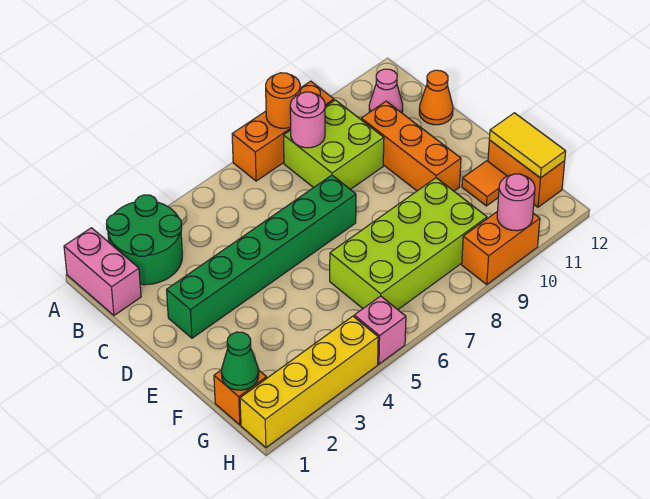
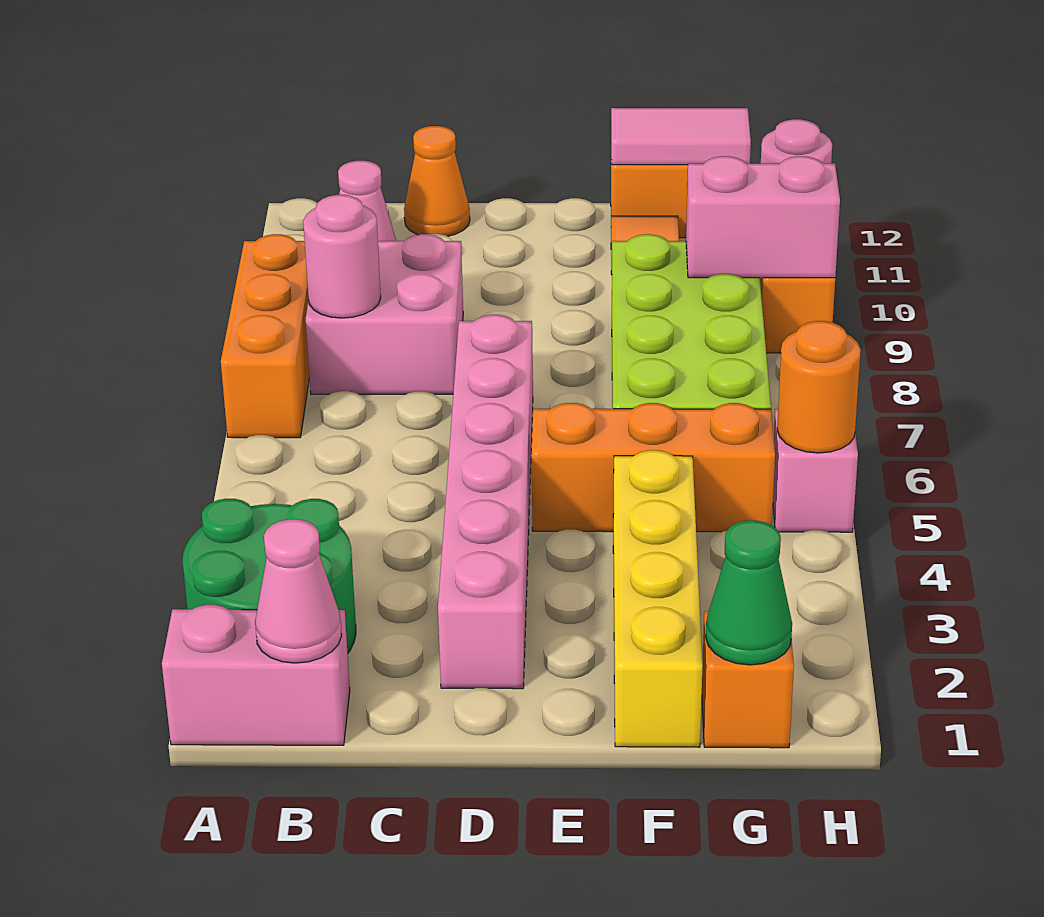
orange 1x1 round brick [266,73,300,128] -> orange 1x1 round brick moved to [777,321,861,453]
none -> pink 1x1 cone [255,519,342,663]
lime 2x2 brick [284,100,384,189] -> pink 2x2 brick [306,234,463,394]
orange 1x3 brick [361,101,461,191] -> orange 1x3 brick moved to [531,403,775,532]
green 1x6 brick [167,175,356,338] -> pink 1x6 brick [438,315,533,689]
yellow 1x2 tile [489,113,566,178] -> pink 1x2 tile [611,108,751,165]
none -> pink 1x2 brick [686,156,840,278]
yellow 1x4 brick [240,316,378,448] -> yellow 1x4 brick moved to [613,450,703,747]

